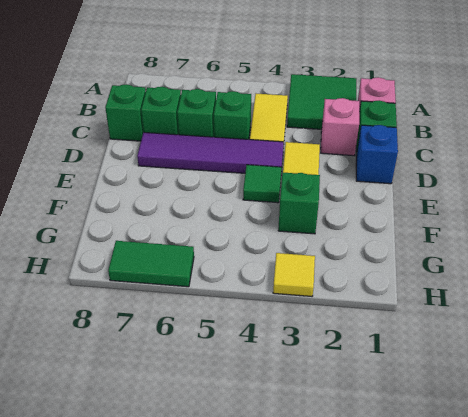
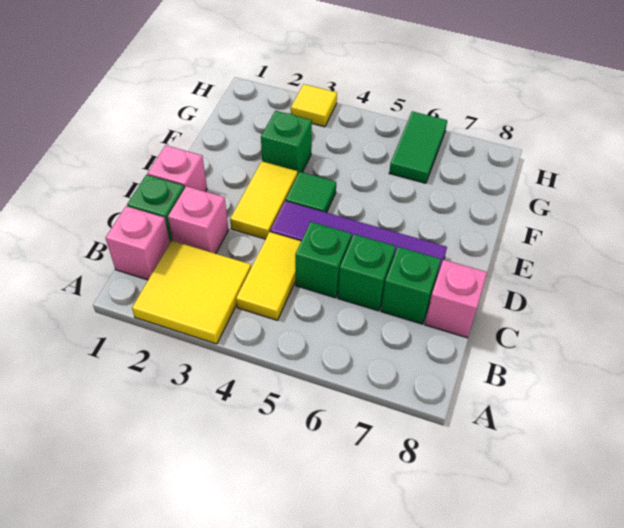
green 2x2 tile [287,74,356,129] -> yellow 2x2 tile [132,241,251,344]
green 1x1 brick [105,84,146,141] -> pink 1x1 brick [425,260,487,338]
blue 1x1 brick [356,125,398,184] -> pink 1x1 brick [147,145,207,192]
green 1x2 tile [108,241,194,287] -> green 1x2 tile turned to [389,111,447,183]

